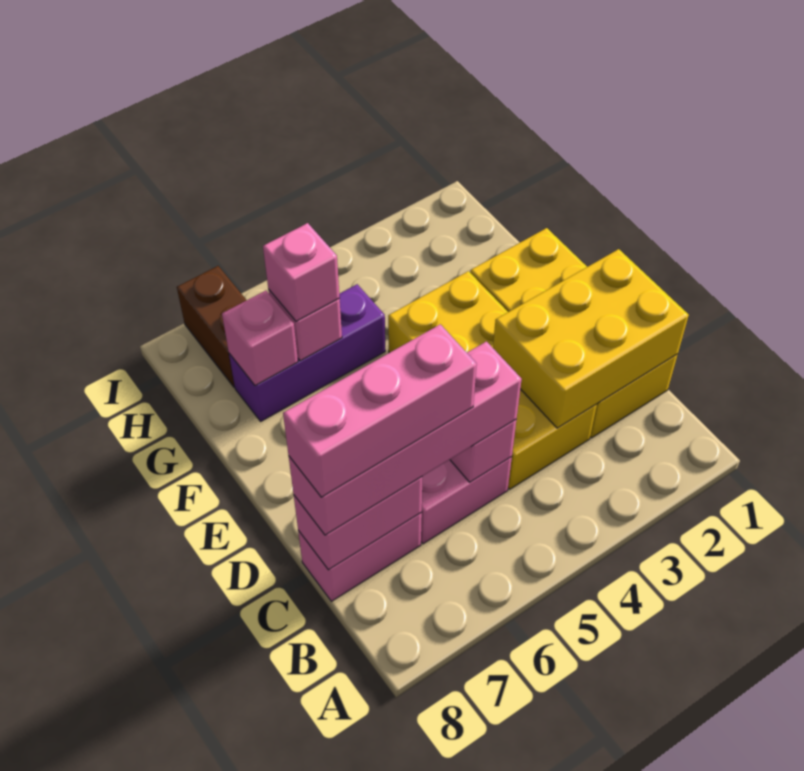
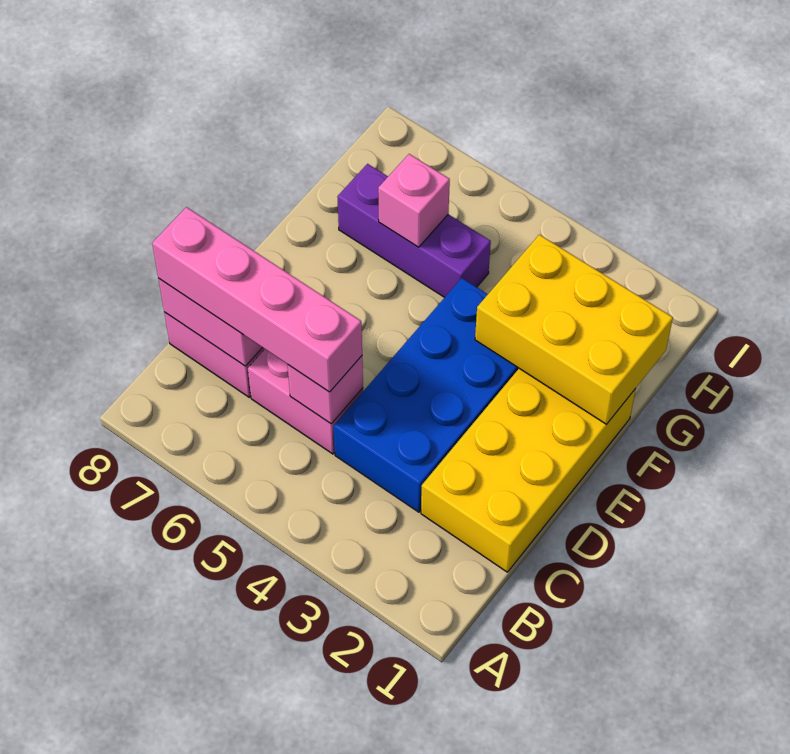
yellow 2x3 brick [493,249,689,428] -> yellow 2x3 brick moved to [475,235,673,425]
yellow 2x4 brick [388,271,597,489] -> blue 2x4 brick [333,278,519,512]
pink 1x3 brick [283,324,477,497] -> none
pink 1x1 brick [263,223,340,322] -> none
pink 1x1 brick [222,291,298,386] -> none
brown 1x2 brick [177,266,247,387] -> none

